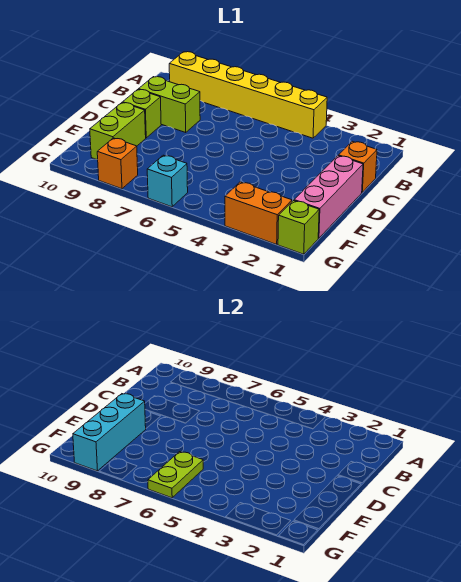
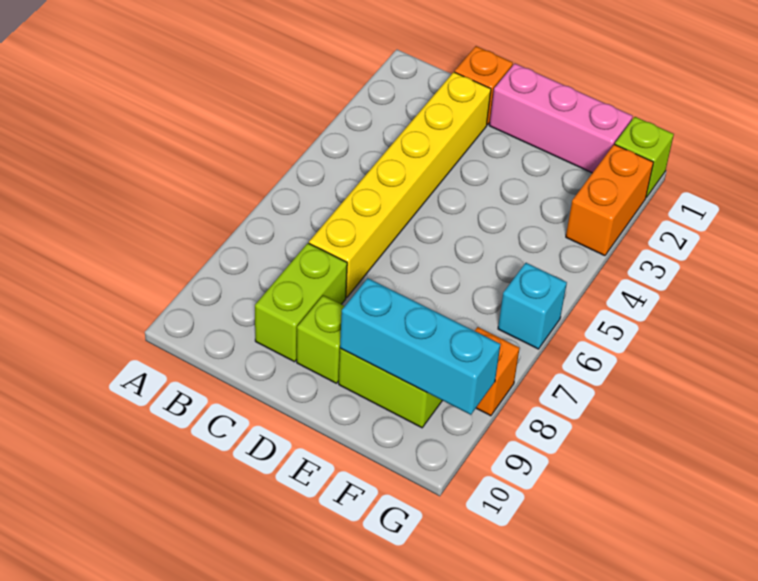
yellow 1x6 brick [169,52,327,138] -> yellow 1x6 brick moved to [309,72,491,298]
lime 1x2 plate [148,452,203,498] -> none

